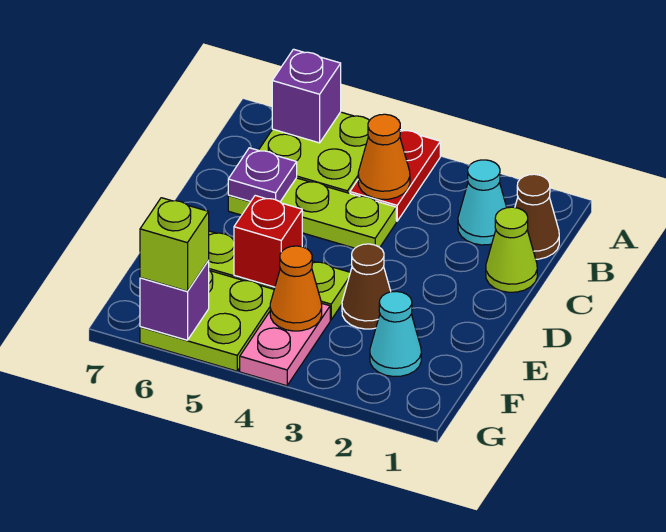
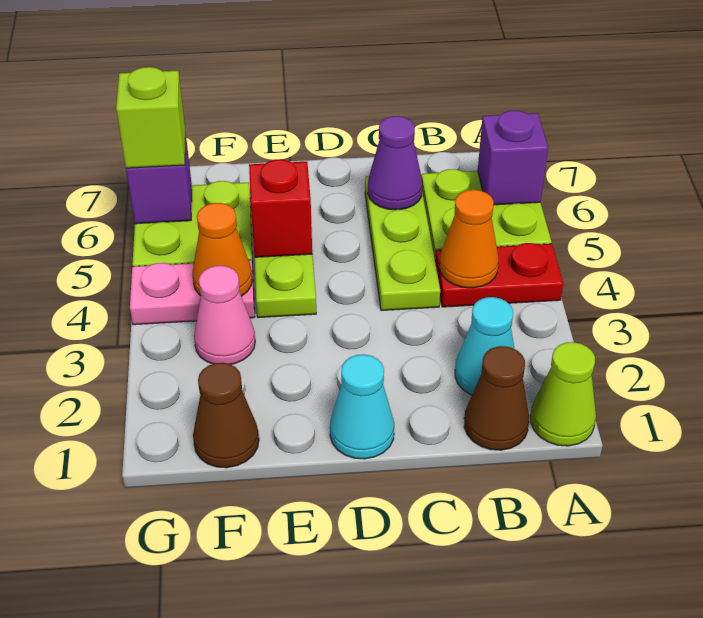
lime 1x1 cone [486,207,537,292] -> lime 1x1 cone moved to [531,342,596,446]
purple 1x1 plate [228,148,297,202] -> purple 1x1 cone [368,116,423,210]
brown 1x1 cone [342,244,391,329] -> brown 1x1 cone moved to [193,363,259,468]
cyan 1x1 cone [370,291,421,377] -> cyan 1x1 cone moved to [330,354,394,459]
none -> pink 1x1 cone [194,266,255,364]

